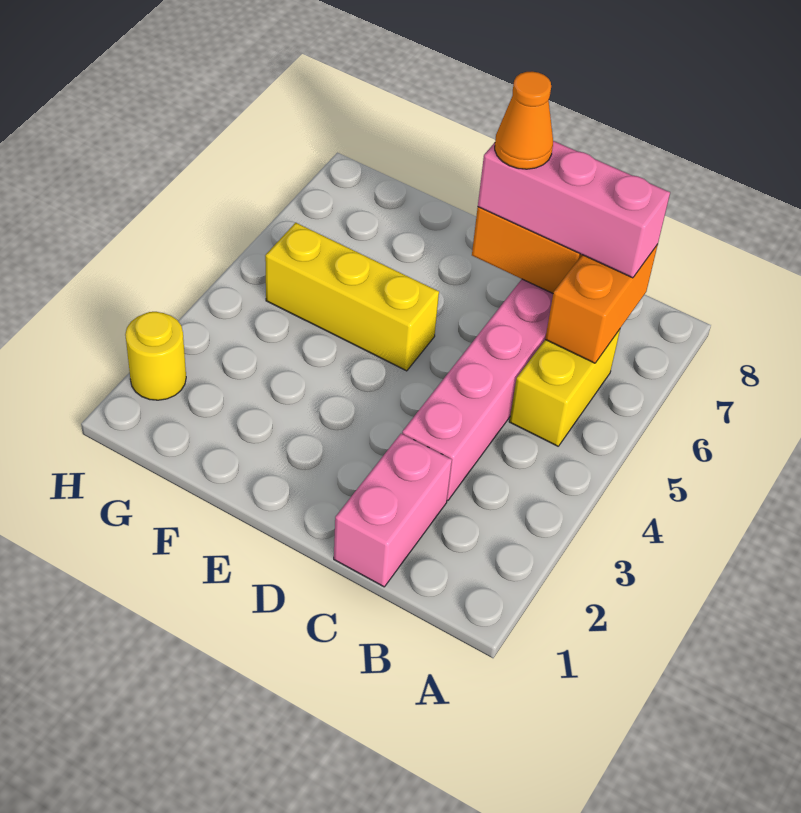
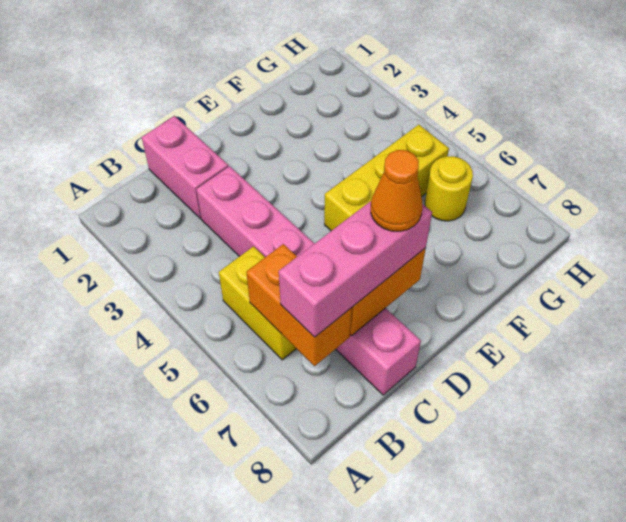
yellow 1x1 round brick [125,312,186,400] -> yellow 1x1 round brick moved to [425,156,473,221]

